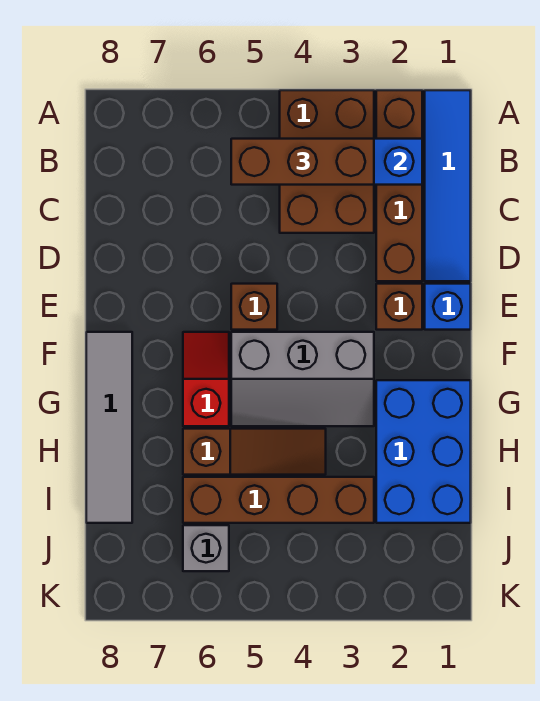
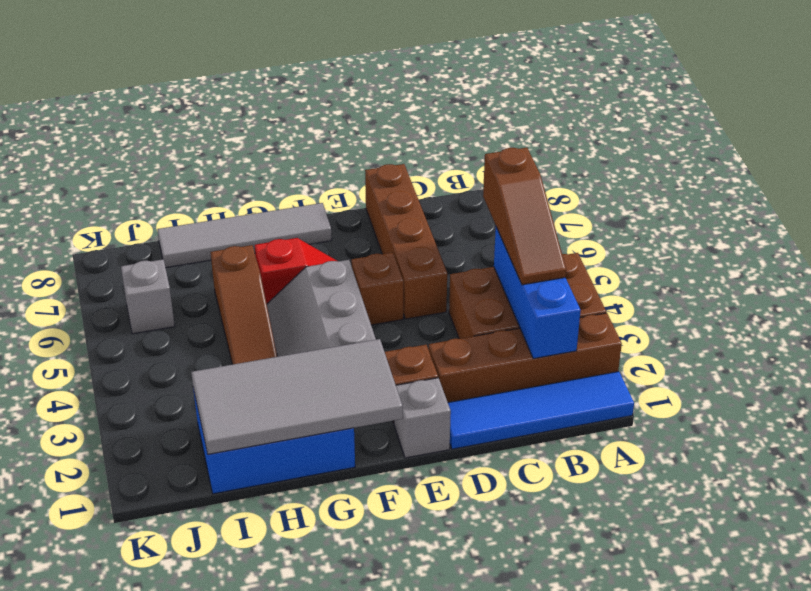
brown 1x3 brick [231,139,374,185] -> brown 1x3 slope [483,148,566,285]
blue 1x1 brick [425,284,471,330] -> grey 1x1 brick [394,378,451,458]
none -> grey 2x4 tile [191,339,403,454]
brown 1x4 brick [183,477,374,523] -> brown 1x4 brick moved to [365,164,447,319]

